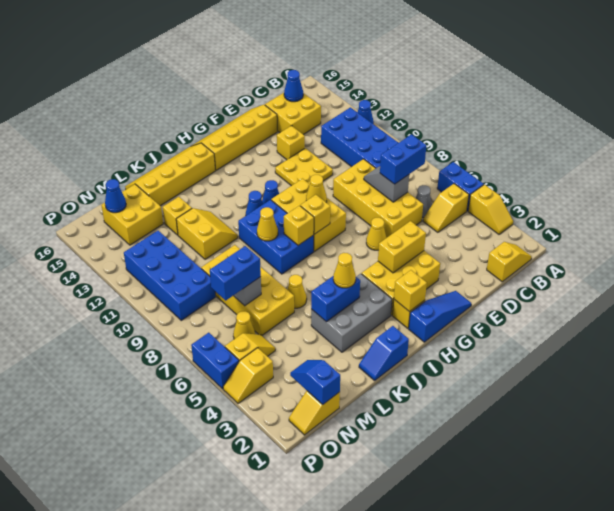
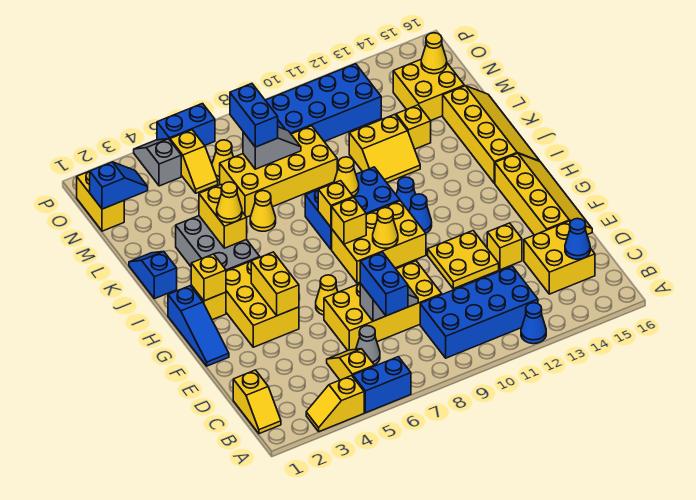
blue 1x2 brick [311,276,360,322] -> yellow 1x2 brick [199,185,247,248]
yellow 1x2 slope [289,391,340,435] -> yellow 1x2 brick [77,171,124,231]
blue 1x1 cone [105,179,126,213] -> yellow 1x1 cone [421,33,447,74]
yellow 1x2 slope [223,348,273,403] -> grey 1x2 slope [134,139,181,186]

